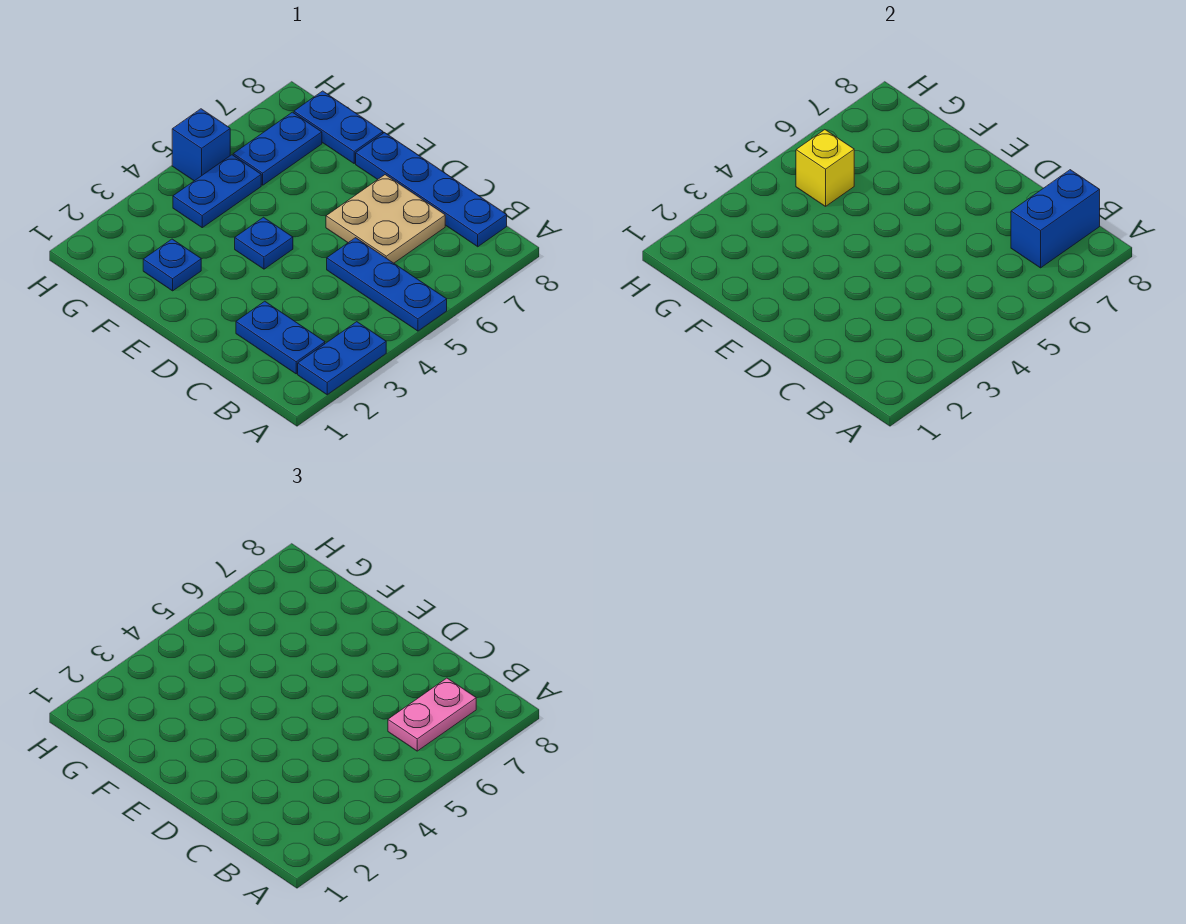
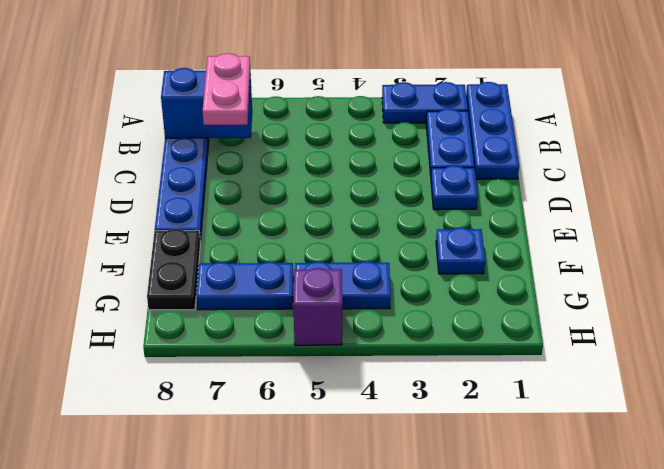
blue 1x3 plate [327,238,447,331] -> blue 1x3 plate moved to [466,82,519,179]
pink 1x2 plate [388,678,476,751] -> pink 1x2 plate turned to [203,53,250,125]
tan 2x2 plate [326,175,445,263] -> none
blue 1x1 plate [235,217,293,269] -> blue 1x1 plate moved to [431,166,478,210]
blue 1x2 plate [294,91,383,163] -> black 1x2 plate [147,229,200,310]
yellow 1x1 brick [796,130,854,206] -> none
blue 1x1 brick [172,109,230,181] -> purple 1x1 brick [293,268,342,345]

